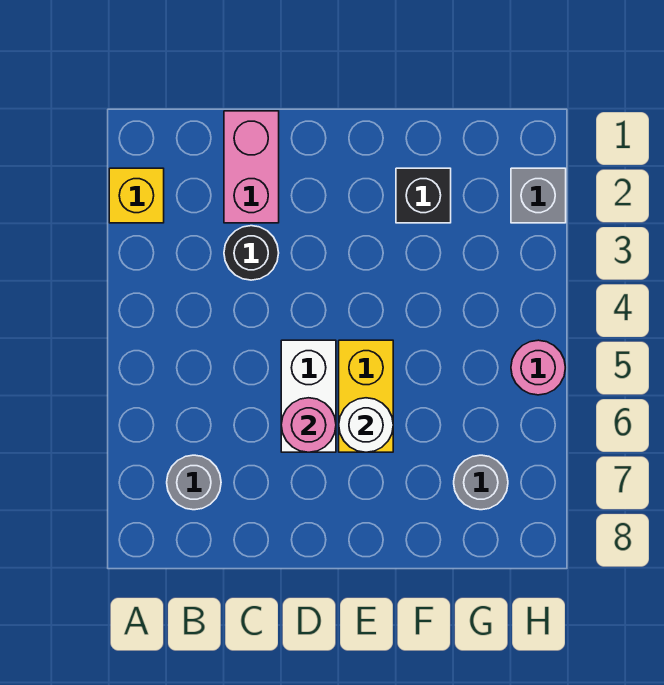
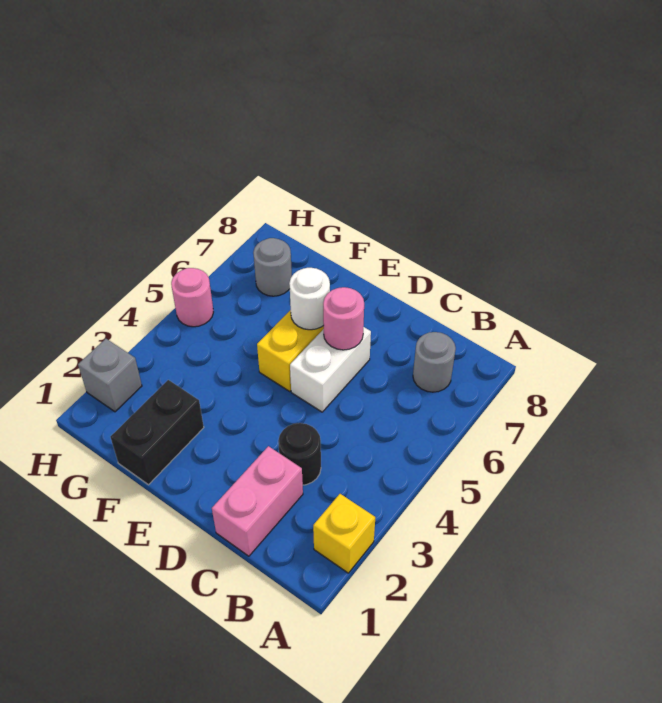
black 1x1 brick [396,168,451,223] -> black 1x2 brick [110,380,204,485]

